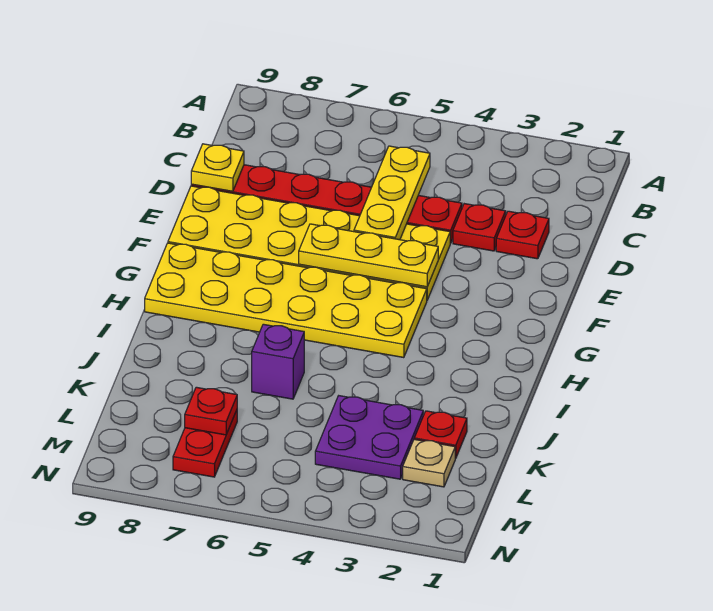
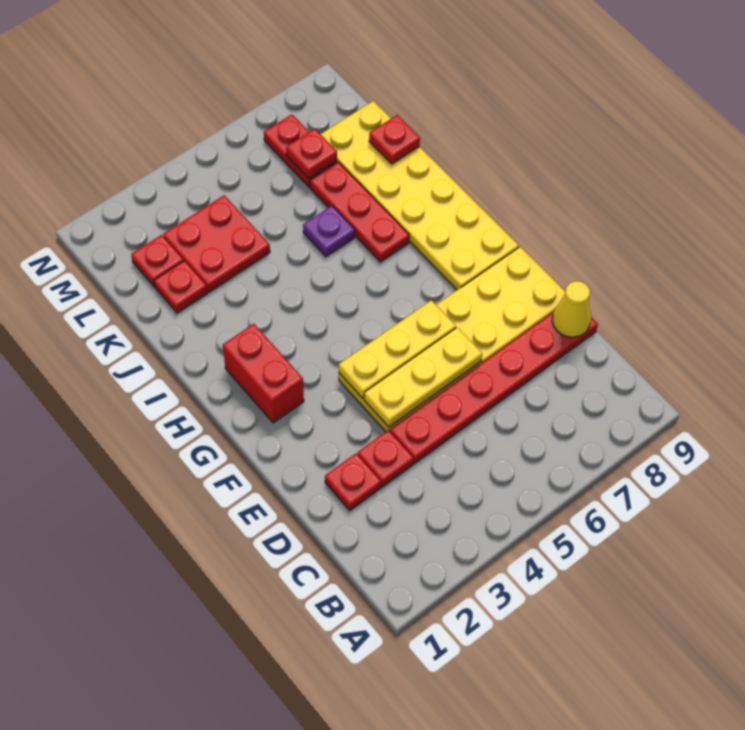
yellow 1x3 plate [354,146,430,240] -> yellow 1x3 plate turned to [364,327,482,427]
yellow 1x1 plate [191,144,244,191] -> yellow 1x1 cone [552,281,591,337]
none -> red 1x2 brick [223,324,304,423]
yellow 2x6 plate [145,243,427,358] -> yellow 2x6 plate turned to [321,101,519,290]
none -> red 1x3 plate [310,162,409,262]
purple 1x1 brick [252,324,304,399] -> purple 1x1 plate [303,206,355,256]
purple 2x2 plate [315,396,423,479] -> red 2x2 plate [163,195,270,292]
none -> red 1x1 plate [369,115,420,164]
tan 1x1 plate [403,439,455,487] -> red 1x1 plate [131,235,184,287]

